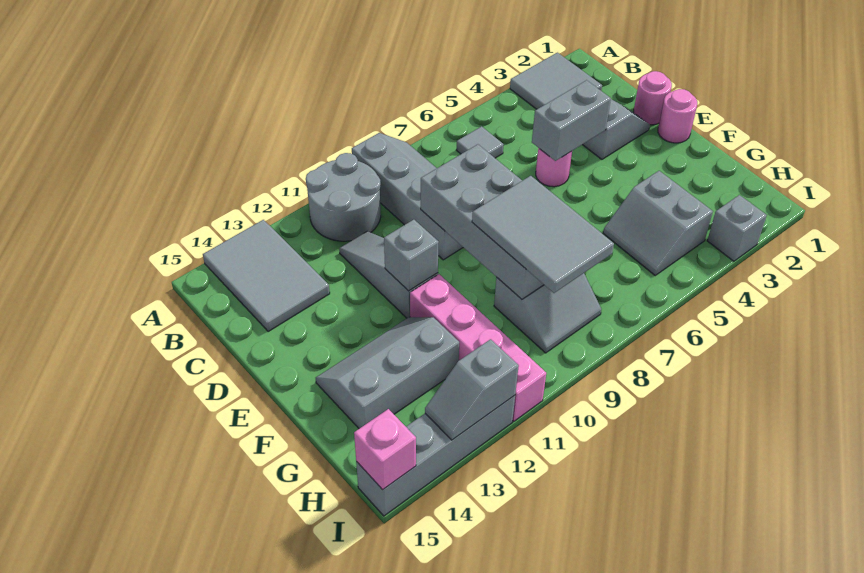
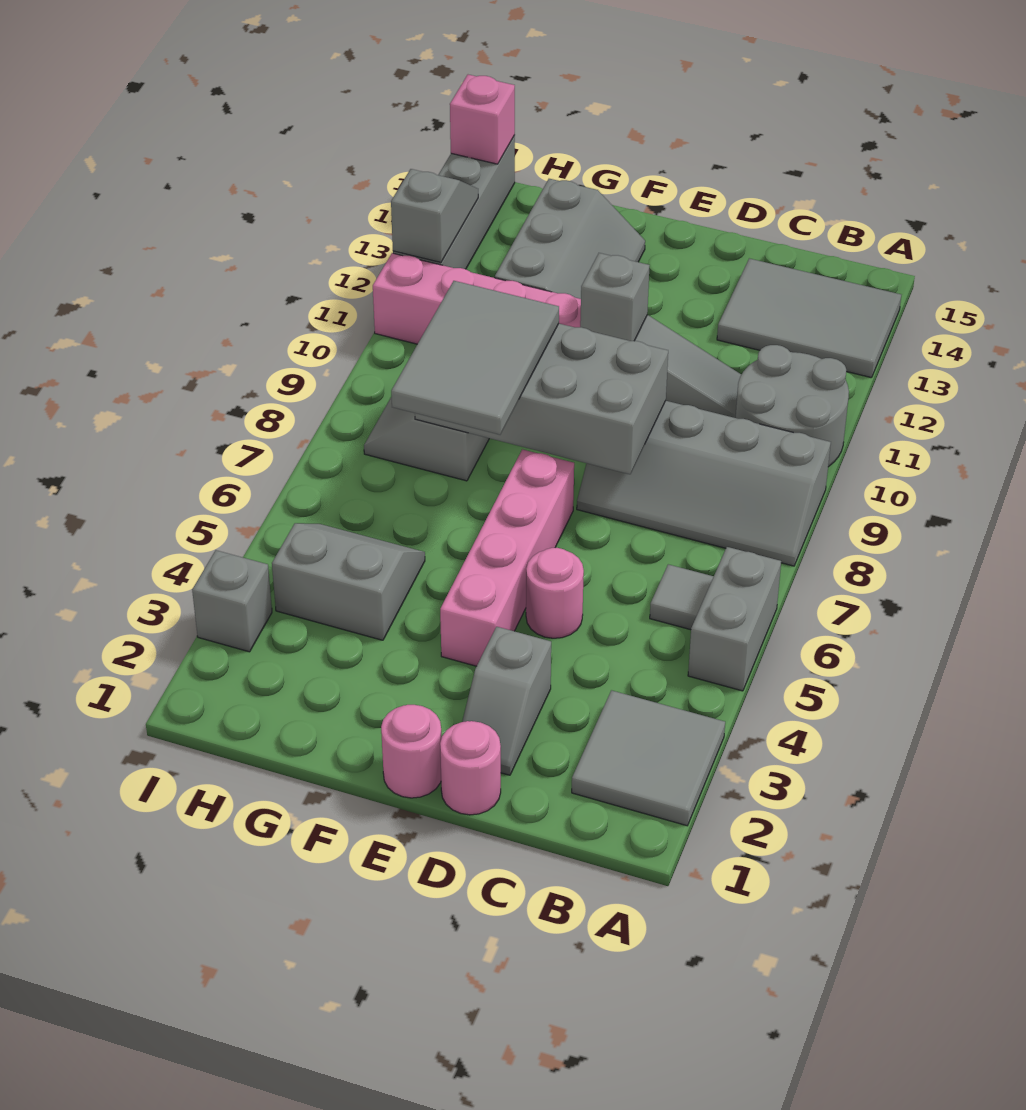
grey 1x2 brick [532,80,611,161] -> grey 1x2 brick moved to [688,547,781,691]
none -> pink 1x4 brick [440,449,574,666]
grey 2x3 tile [472,176,614,293] -> grey 2x3 tile turned to [391,281,559,435]

